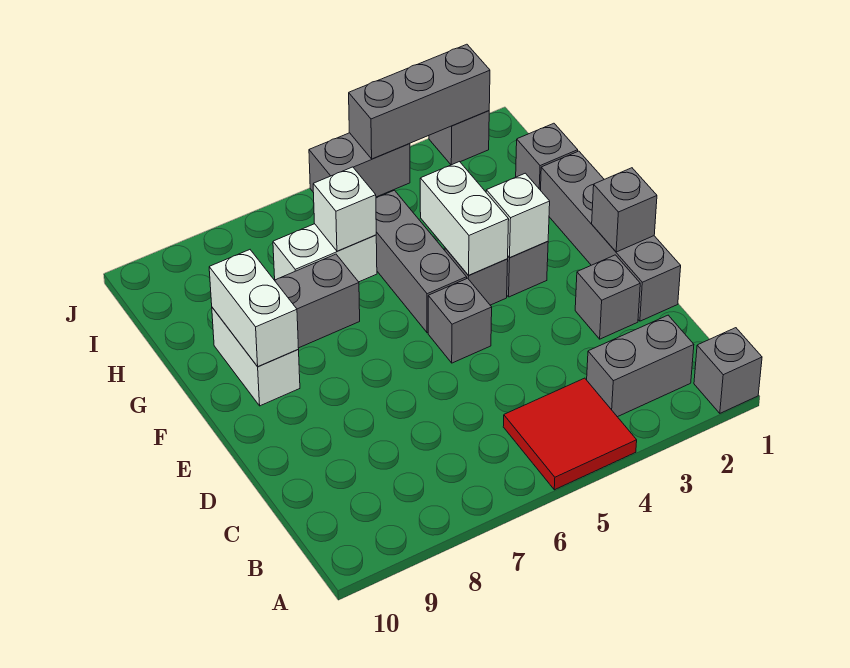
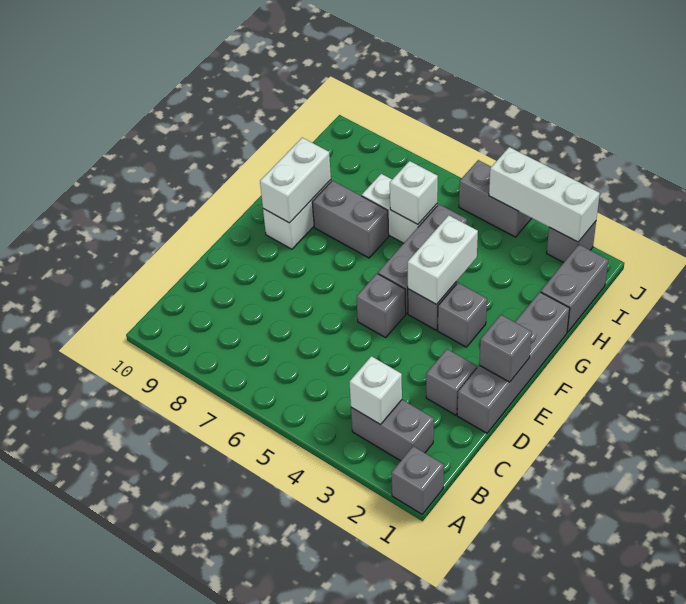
red 2x2 tile [503,378,637,490] -> none
white 1x1 brick [486,173,550,258] -> white 1x1 brick moved to [350,356,402,425]
grey 1x1 brick [516,123,578,190] -> grey 1x2 brick [541,245,608,332]
grey 1x3 brick [349,44,490,159] -> white 1x3 brick [489,147,600,242]

